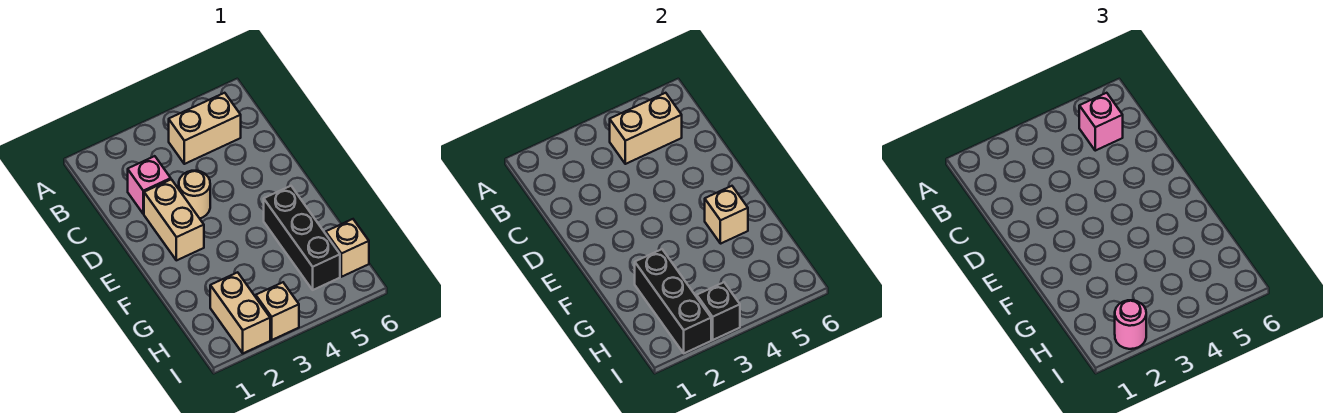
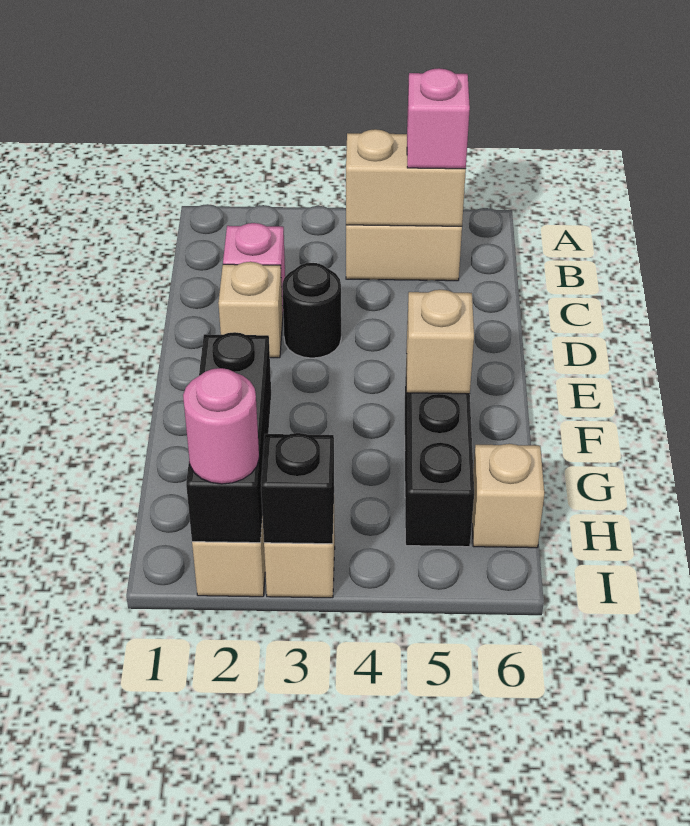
tan 1x2 brick [144,179,204,260] -> tan 1x1 brick [218,262,283,358]
tan 1x1 round brick [179,171,210,218] -> black 1x1 round brick [282,263,341,358]

